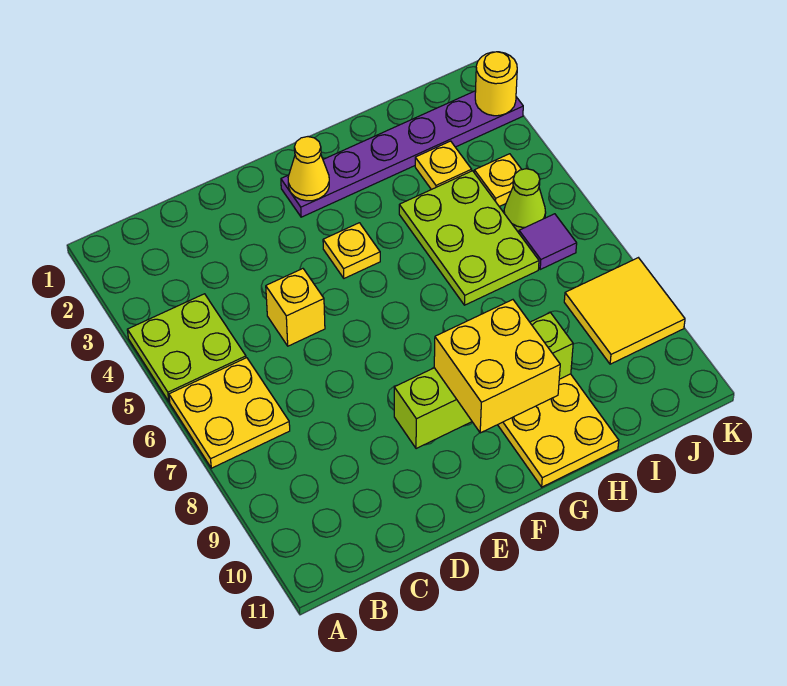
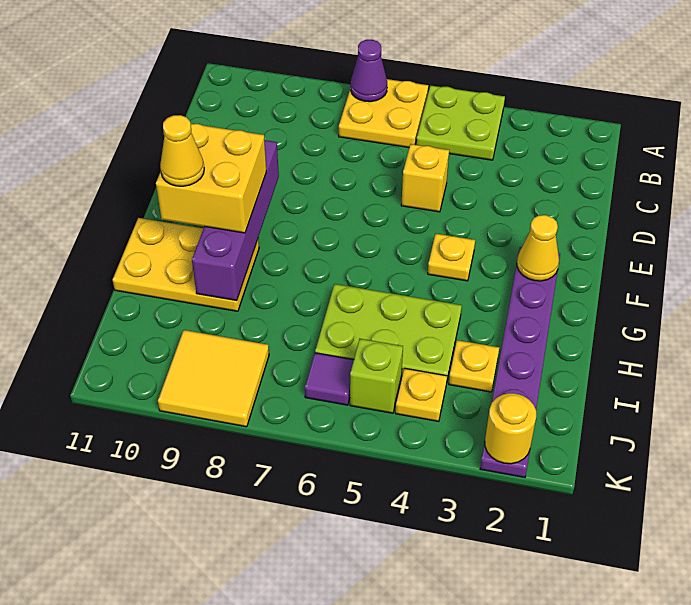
none -> purple 1x1 cone [351,40,387,102]
lime 1x4 brick [394,313,573,449] -> purple 1x4 brick [192,140,279,301]
none -> yellow 1x1 cone [160,115,204,186]
lime 1x1 cone [504,169,546,232] -> lime 1x1 brick [350,339,403,413]

